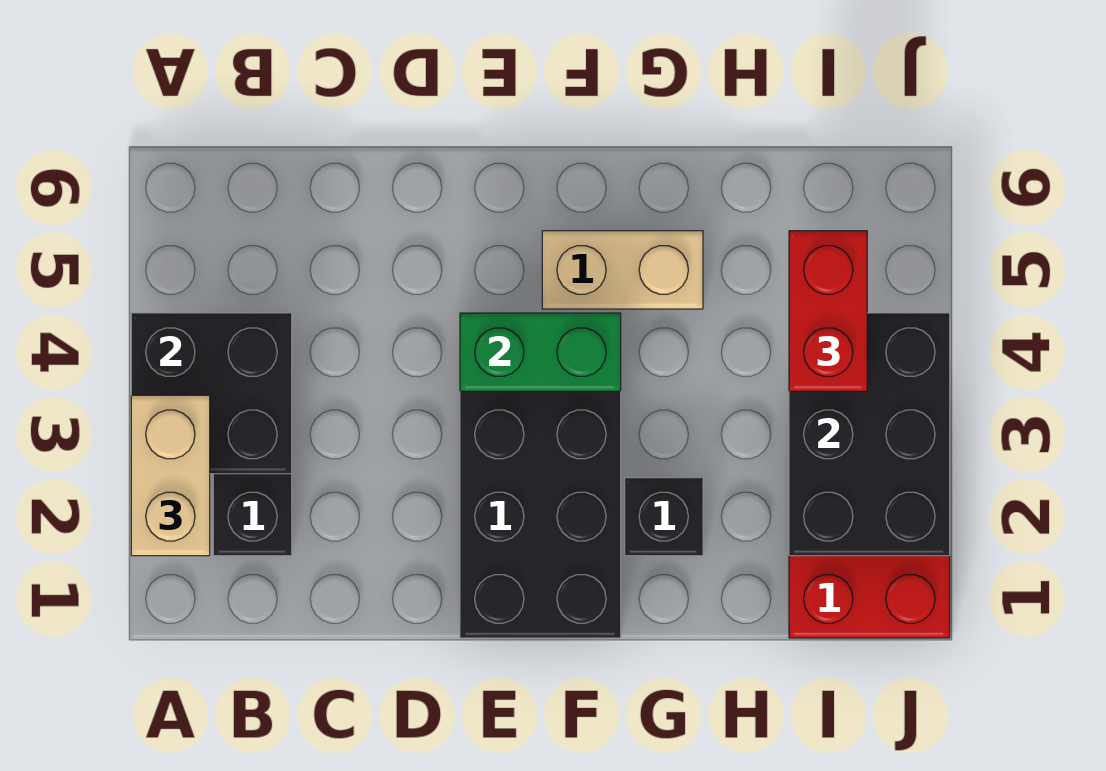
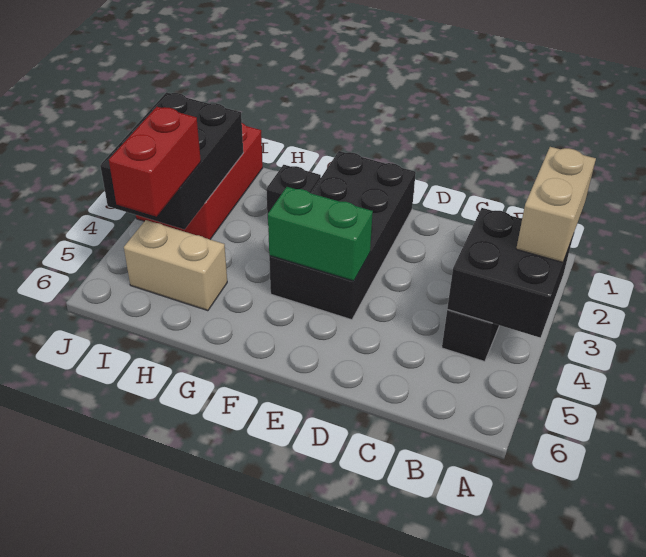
tan 1x2 brick [542,231,703,309] -> tan 1x2 brick moved to [124,220,227,311]

